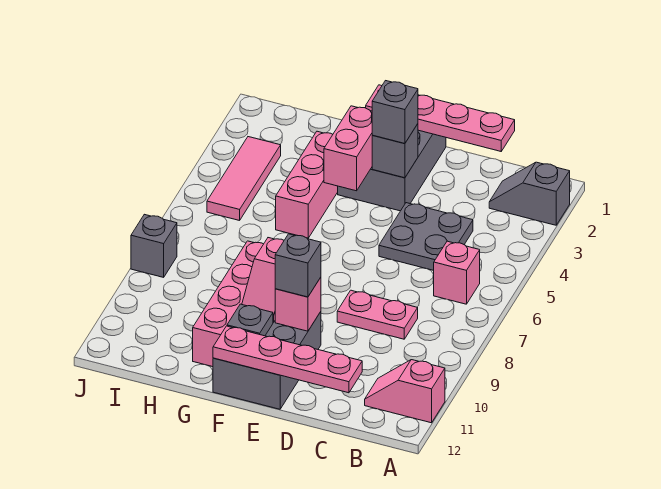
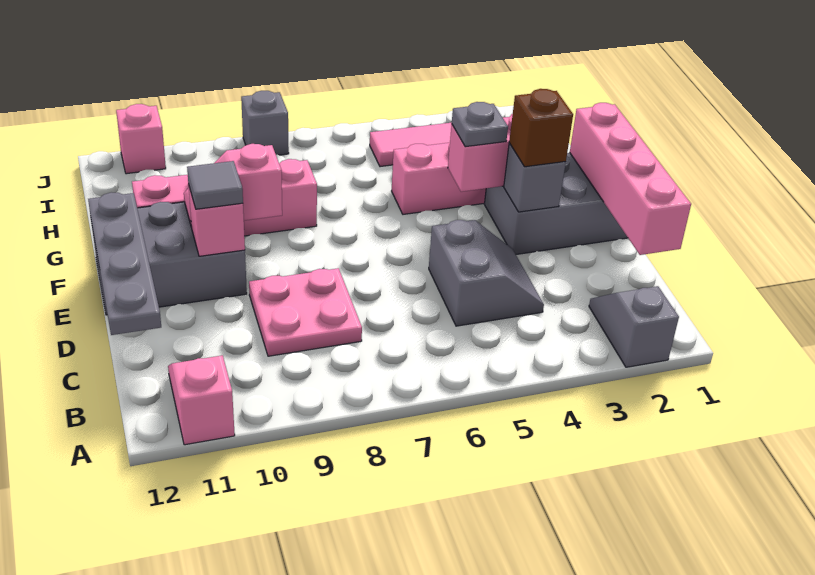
pink 1x1 brick [434,241,480,304] -> pink 1x1 brick moved to [116,104,166,174]
pink 1x4 plate [366,85,515,151] -> pink 1x4 brick [570,103,691,255]
grey 2x2 plate [379,203,473,270] -> grey 2x2 slope [429,220,544,326]
pink 1x2 plate [337,290,418,339] -> pink 2x2 plate [249,268,362,356]
pink 1x4 plate [213,326,362,393] -> grey 1x4 plate [88,192,161,335]
grey 1x1 brick [372,81,418,144] -> brown 1x1 brick [509,89,573,167]
grey 1x1 brick [275,234,321,297] -> grey 1x1 tile [187,161,243,209]
grey 1x1 plate [227,304,273,336] -> grey 1x1 plate moved to [452,102,508,147]

